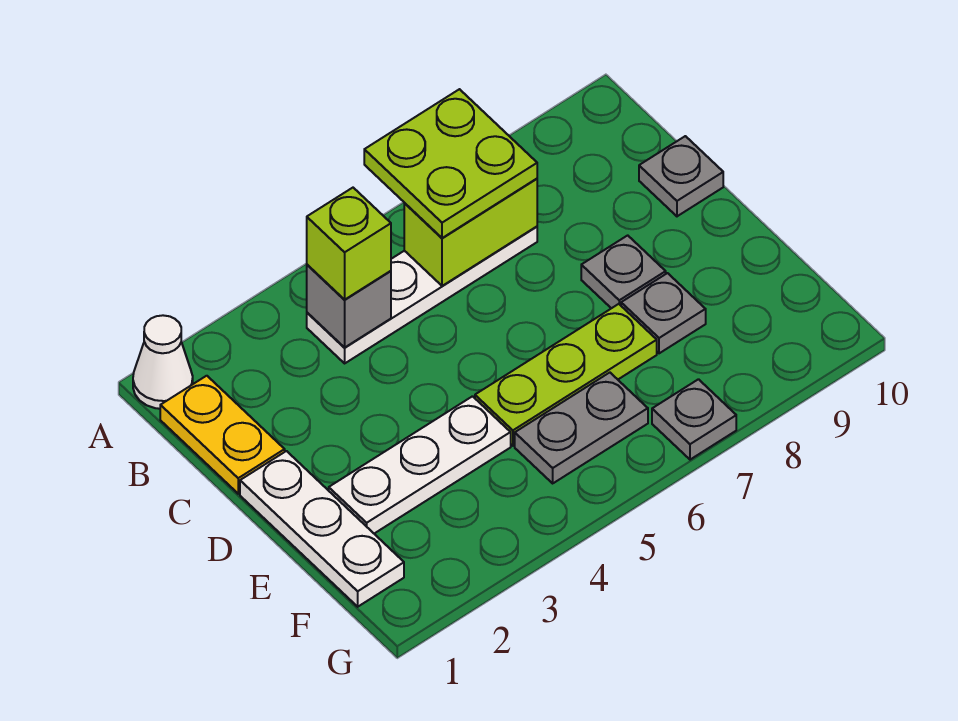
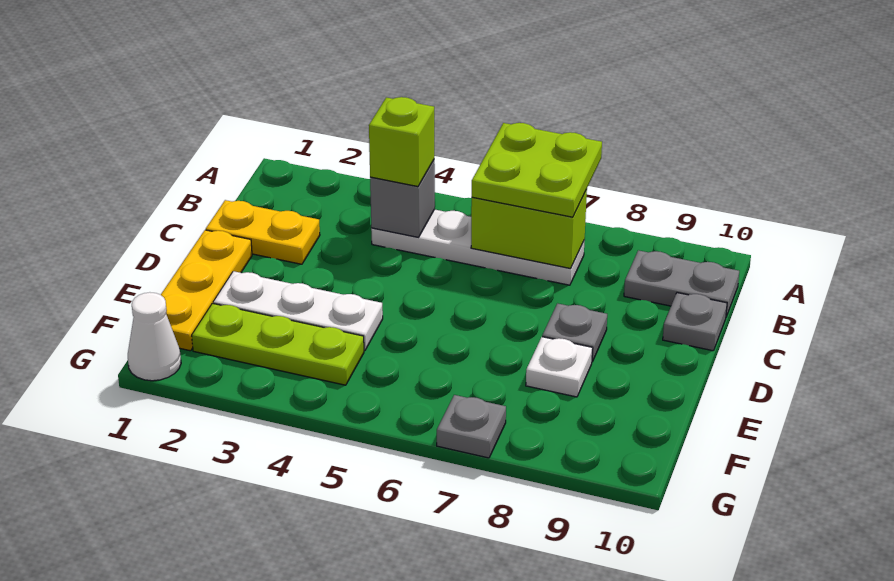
white 1x1 cone [133,315,193,409] -> white 1x1 cone moved to [128,292,181,381]
yellow 1x2 plate [160,376,285,494] -> yellow 1x2 plate turned to [206,200,320,264]
white 1x3 plate [240,451,404,607] -> yellow 1x3 plate [161,230,252,351]
lime 1x3 plate [475,304,657,446] -> lime 1x3 plate moved to [192,303,364,385]
grey 1x1 plate [621,273,706,353] -> white 1x1 plate [526,337,593,397]
grey 1x2 plate [515,373,648,483] -> grey 1x2 plate moved to [624,250,739,317]

